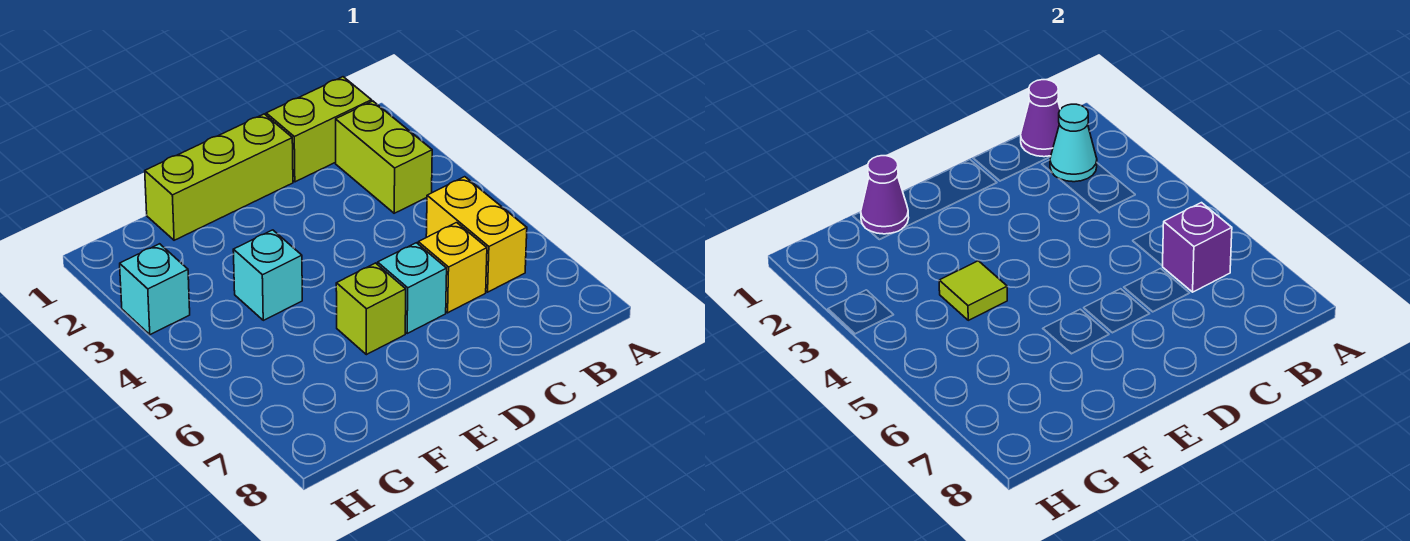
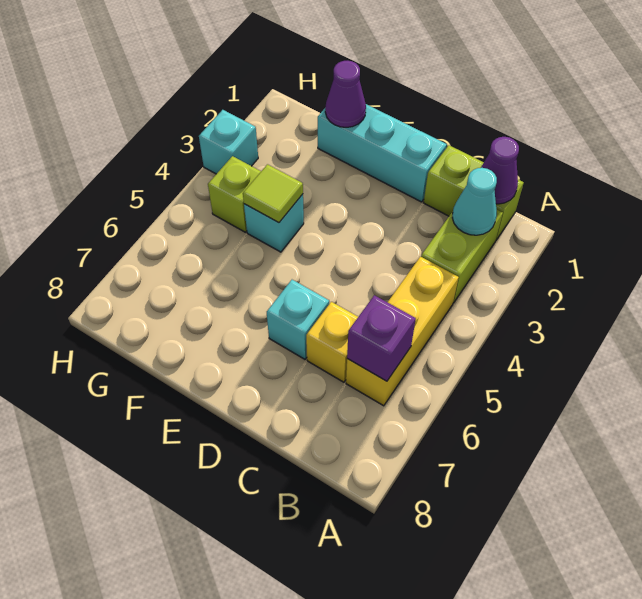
yellow 1x2 brick [426,177,527,292] -> yellow 1x3 brick [346,257,459,406]
lime 1x3 brick [145,114,293,240] -> cyan 1x3 brick [318,104,447,202]
lime 1x1 brick [336,263,406,355] -> lime 1x1 brick moved to [208,156,261,232]

